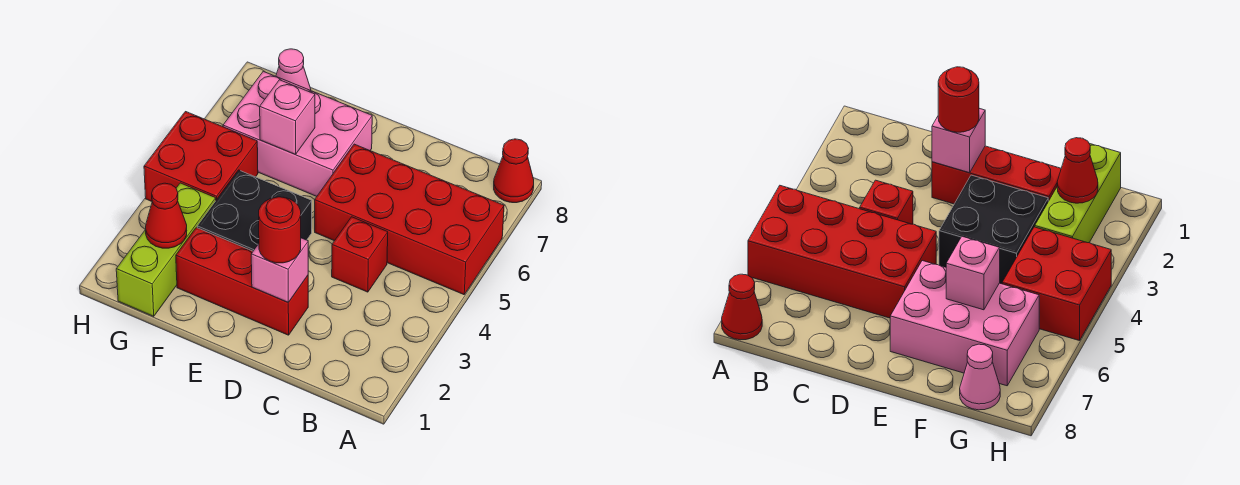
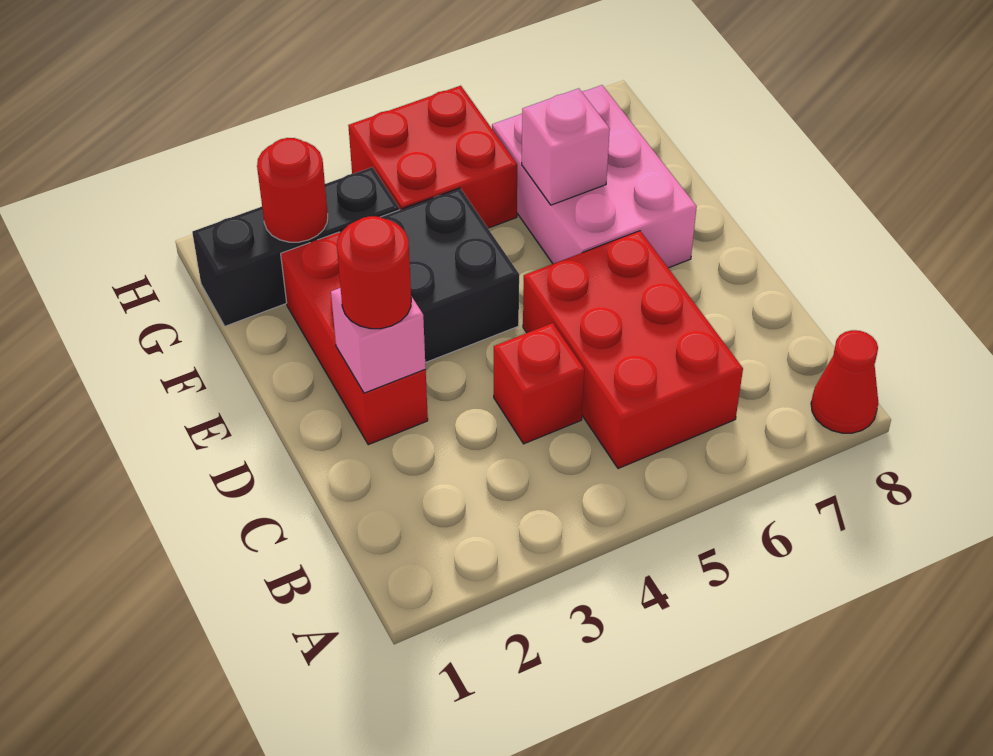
red 2x4 brick [315,144,504,295] -> red 2x3 brick [523,231,743,469]
lime 1x3 brick [116,183,216,316] -> black 1x3 brick [192,167,399,326]
red 1x1 cone [146,183,187,248] -> red 1x1 round brick [257,138,328,242]
pink 1x1 cone [276,49,311,90] -> none

